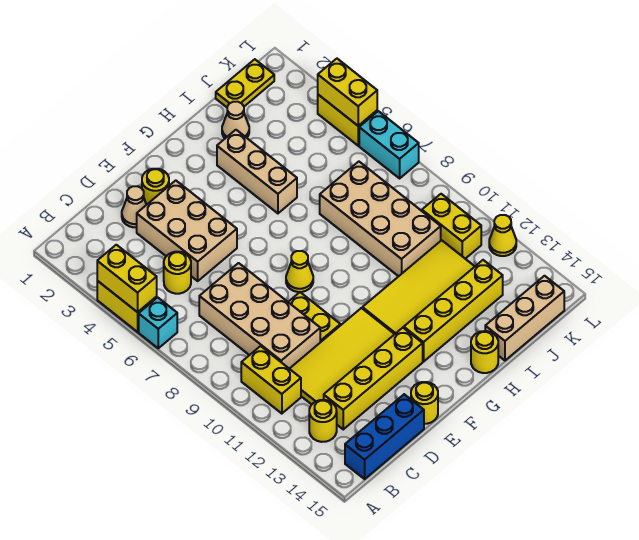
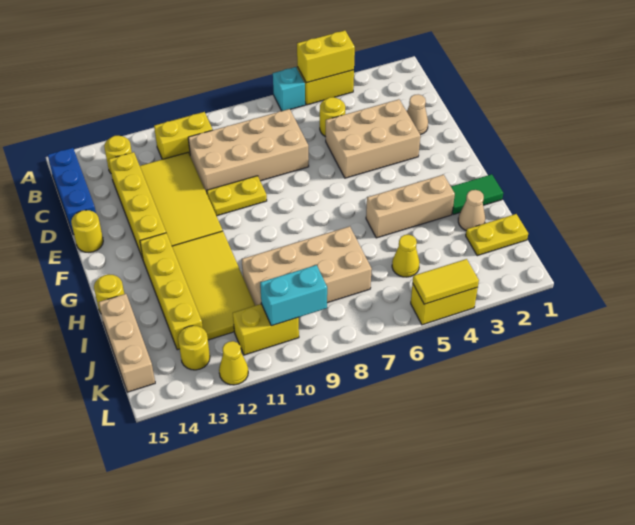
yellow 1x1 round brick [142,169,169,205] -> yellow 1x1 round brick moved to [178,326,210,370]
yellow 1x1 cone [286,251,313,292] -> yellow 1x1 cone moved to [392,235,420,277]
none -> green 1x2 tile [451,174,503,214]
yellow 1x2 plate [216,59,274,107] -> yellow 1x2 plate turned to [466,214,528,256]
yellow 1x2 brick [318,59,377,126] -> yellow 1x2 tile [413,259,479,304]
cyan 1x2 brick [359,111,419,178] -> cyan 1x2 brick moved to [260,265,327,326]

